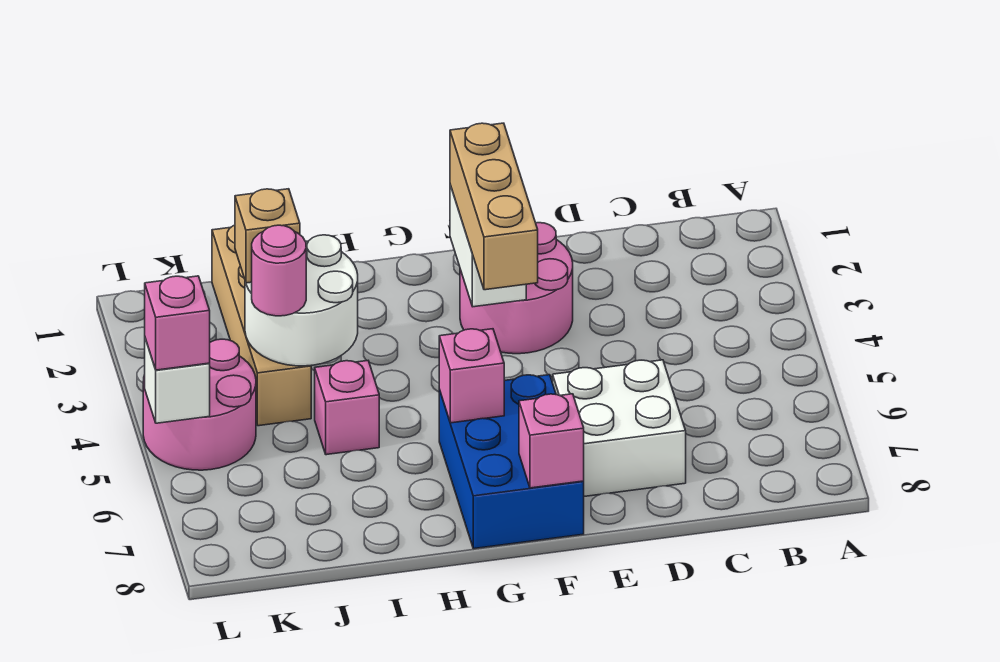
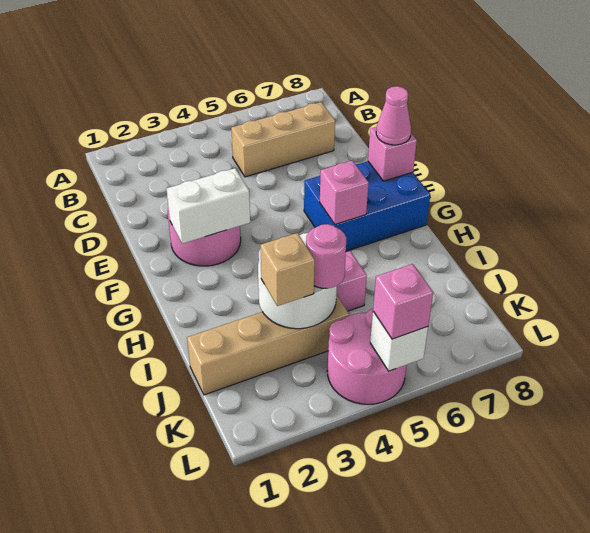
white 2x2 brick [553,360,686,496] -> none
tan 1x3 brick [450,123,538,290] -> tan 1x3 brick moved to [231,102,335,177]
none -> pink 1x1 cone [376,86,411,145]

